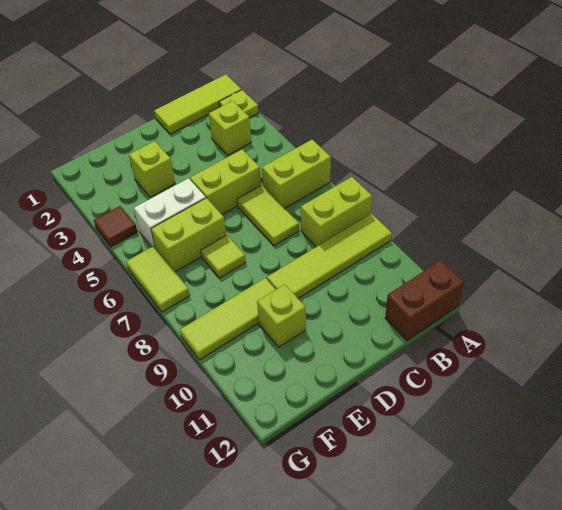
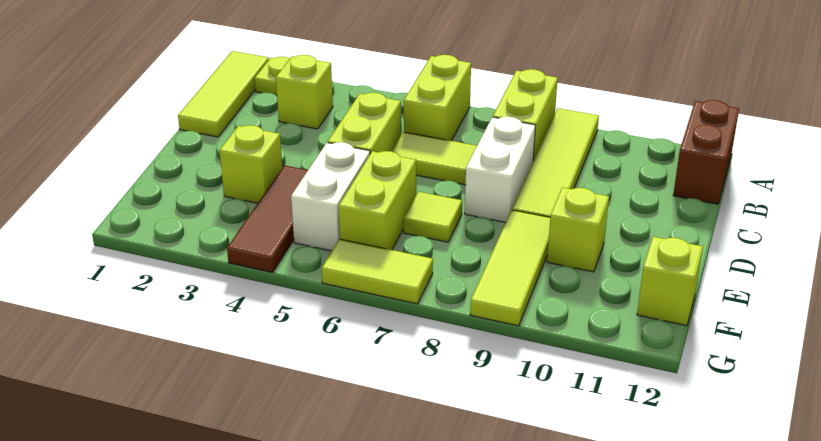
none -> white 1x2 brick [465,117,535,222]
none -> lime 1x1 brick [637,237,703,326]
brown 1x1 tile [94,206,137,247] -> brown 1x3 tile [227,165,308,272]

